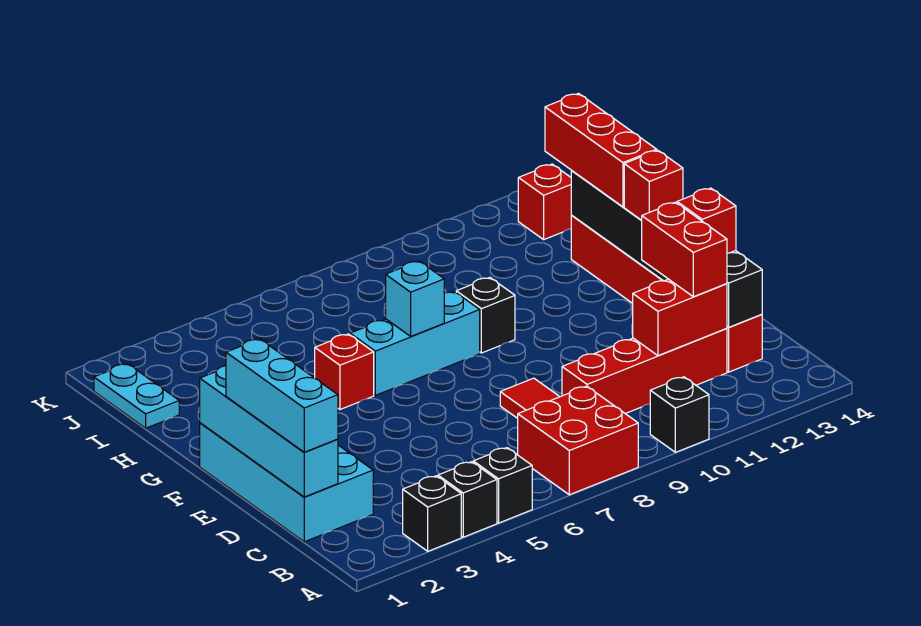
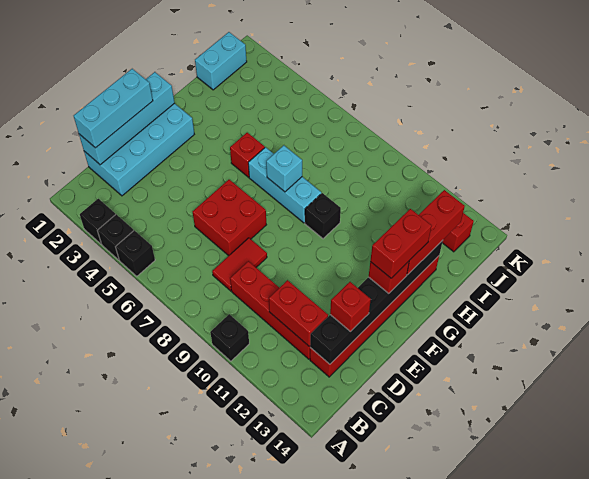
red 2x2 brick [518,386,638,495] -> red 2x2 brick moved to [192,180,266,256]
red 1x2 brick [642,202,727,297] -> red 1x2 brick moved to [370,209,431,278]
cyan 1x2 plate [94,364,179,428] -> cyan 1x2 brick [195,32,247,90]

